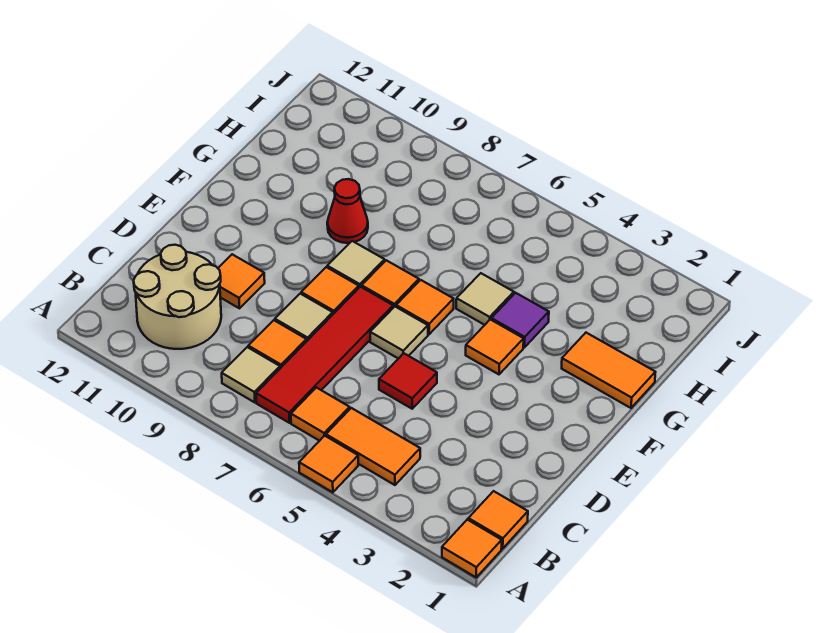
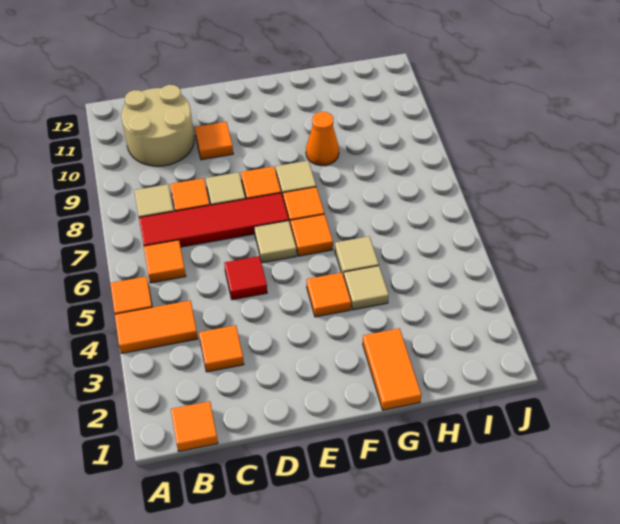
orange 1x1 tile [442,520,502,577] -> orange 1x1 tile moved to [199,325,244,372]
orange 1x2 tile [326,408,420,485] -> orange 1x2 tile turned to [115,301,198,354]
purple 1x1 tile [491,293,549,347] -> tan 1x1 tile [344,266,389,310]
red 1x1 cone [327,179,368,243] -> orange 1x1 cone [306,112,339,166]

